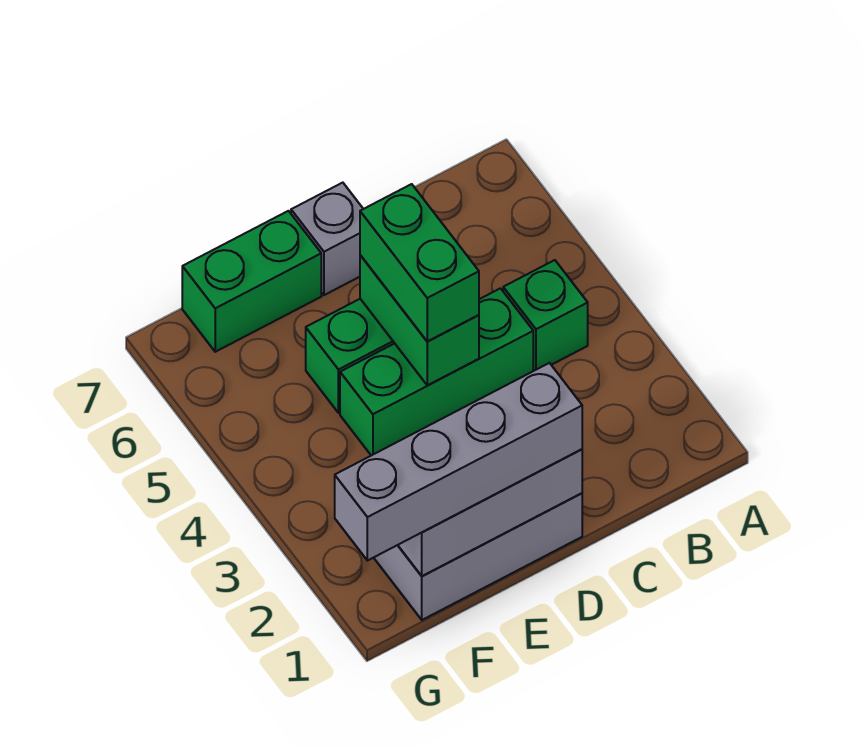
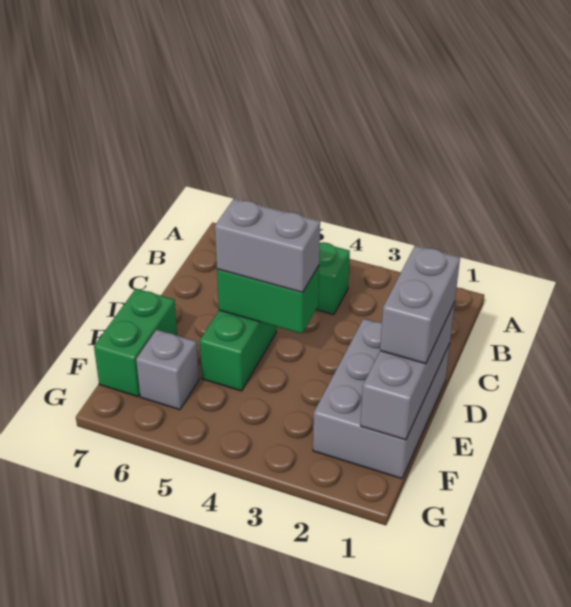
green 1x3 brick [340,288,533,456] -> none
grey 1x4 brick [335,363,582,561] -> grey 1x2 brick [380,246,460,364]
green 1x2 brick [360,184,479,342] -> grey 1x2 brick [215,199,320,292]
grey 1x1 brick [291,183,363,295] -> grey 1x1 brick moved to [136,330,199,410]

